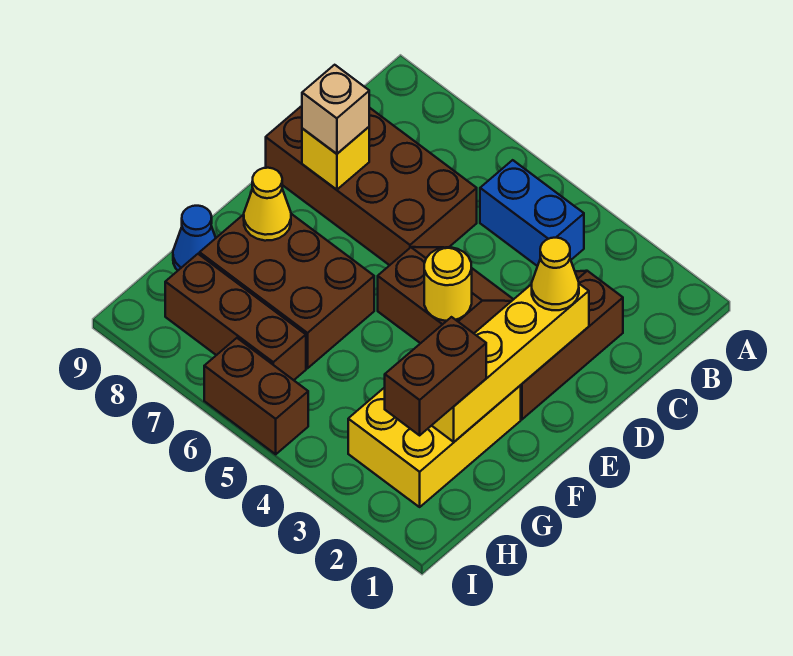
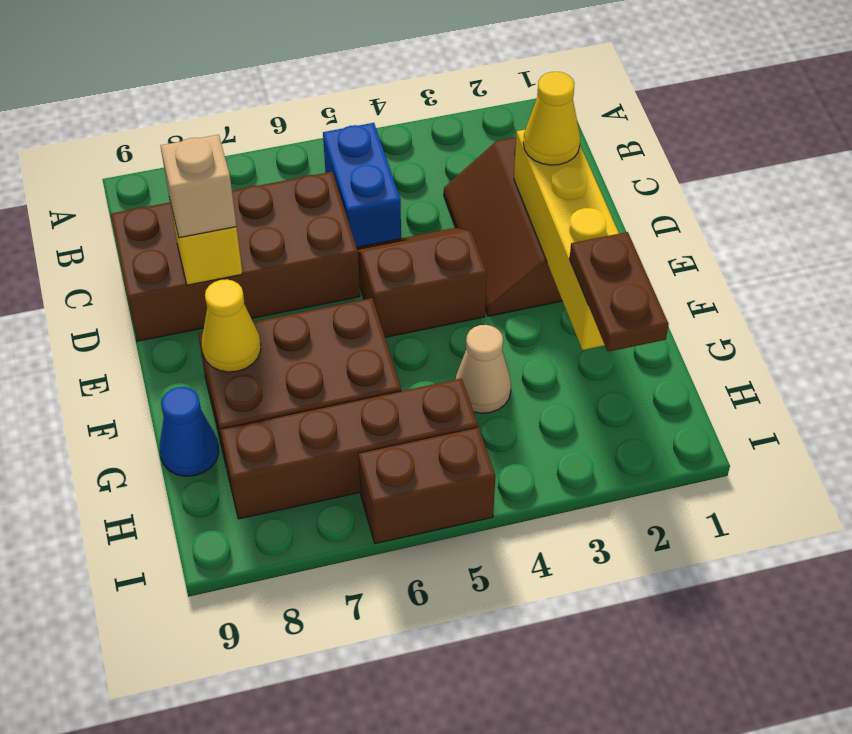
blue 1x2 brick [480,160,584,266] -> blue 1x2 brick turned to [323,123,401,247]
yellow 1x1 round brick [424,247,472,321] -> none
yellow 2x3 brick [348,386,521,507] -> none
brown 1x2 brick [385,317,486,435] -> brown 1x2 plate [569,232,669,352]
none -> tan 1x1 cone [455,325,511,413]
brown 1x3 brick [165,254,306,380] -> brown 1x4 brick [220,378,478,519]

